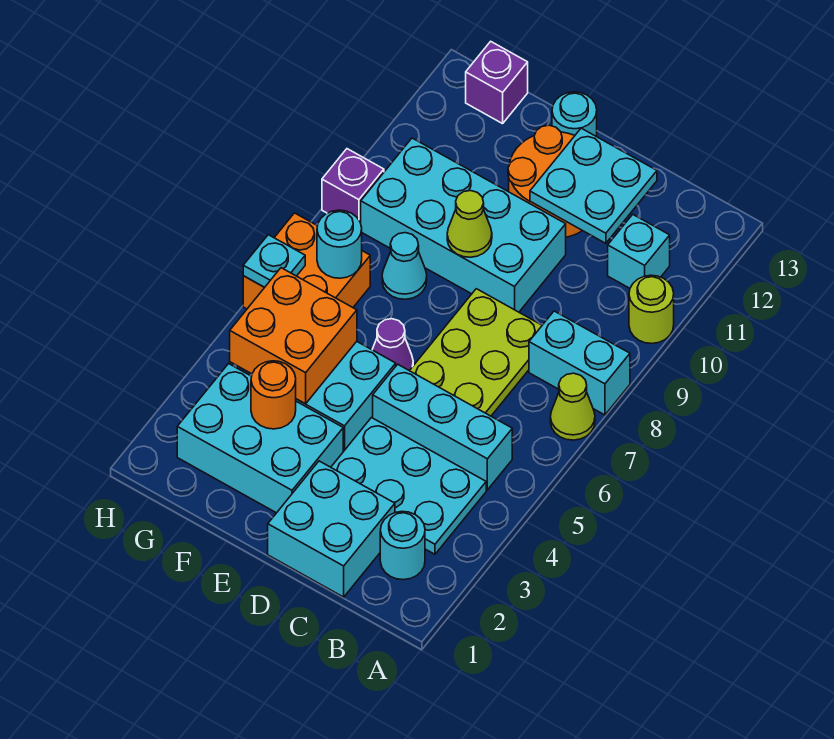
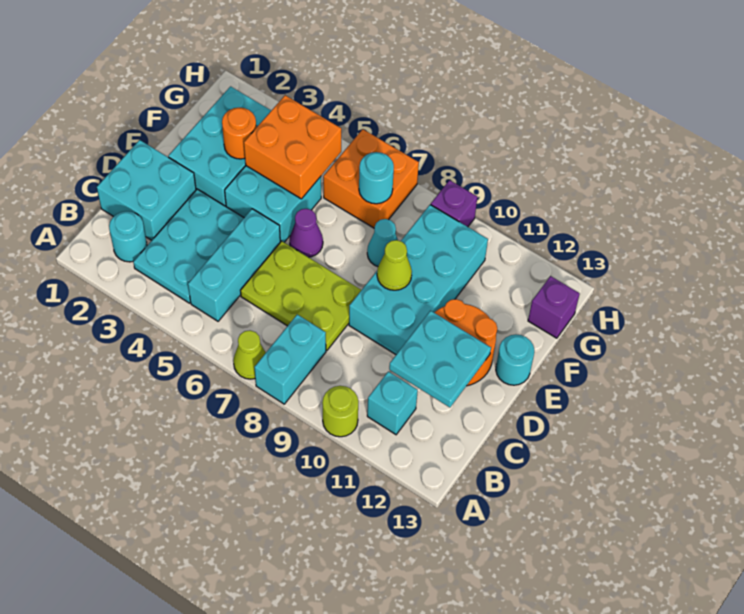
cyan 1x1 plate [243,235,305,287] -> none

